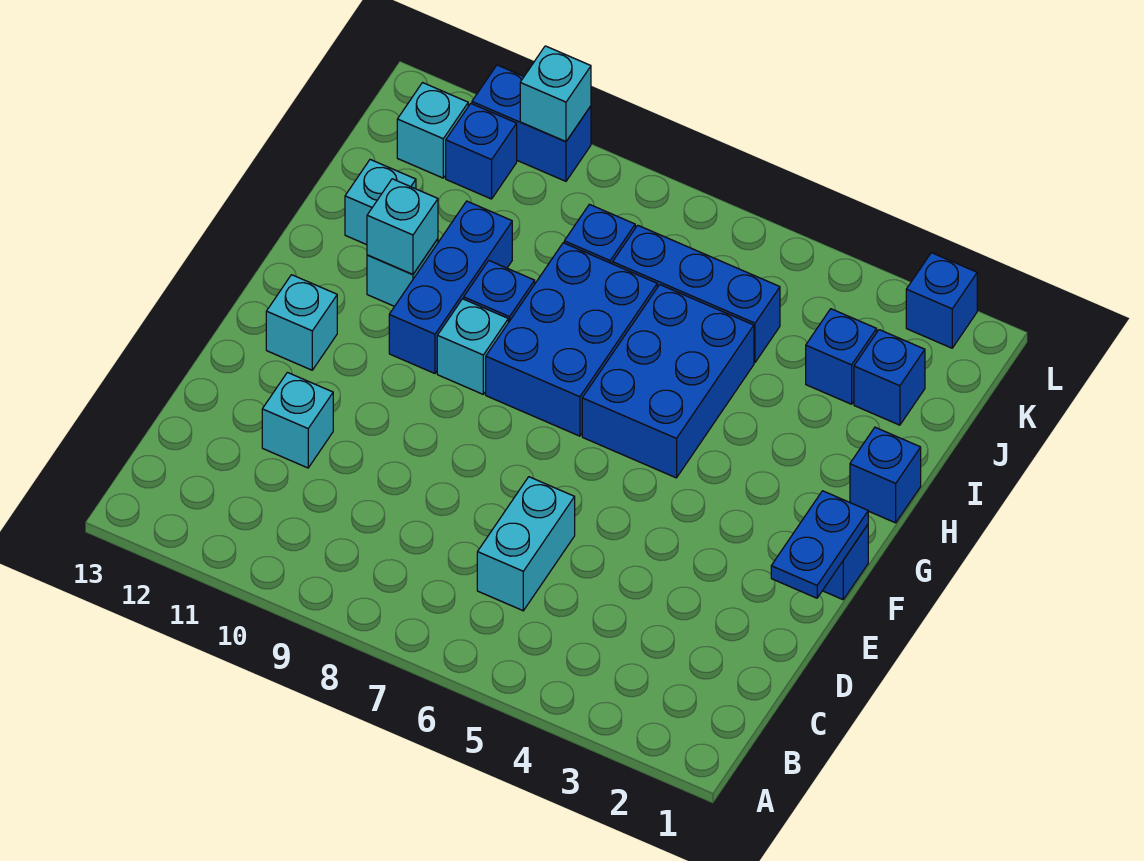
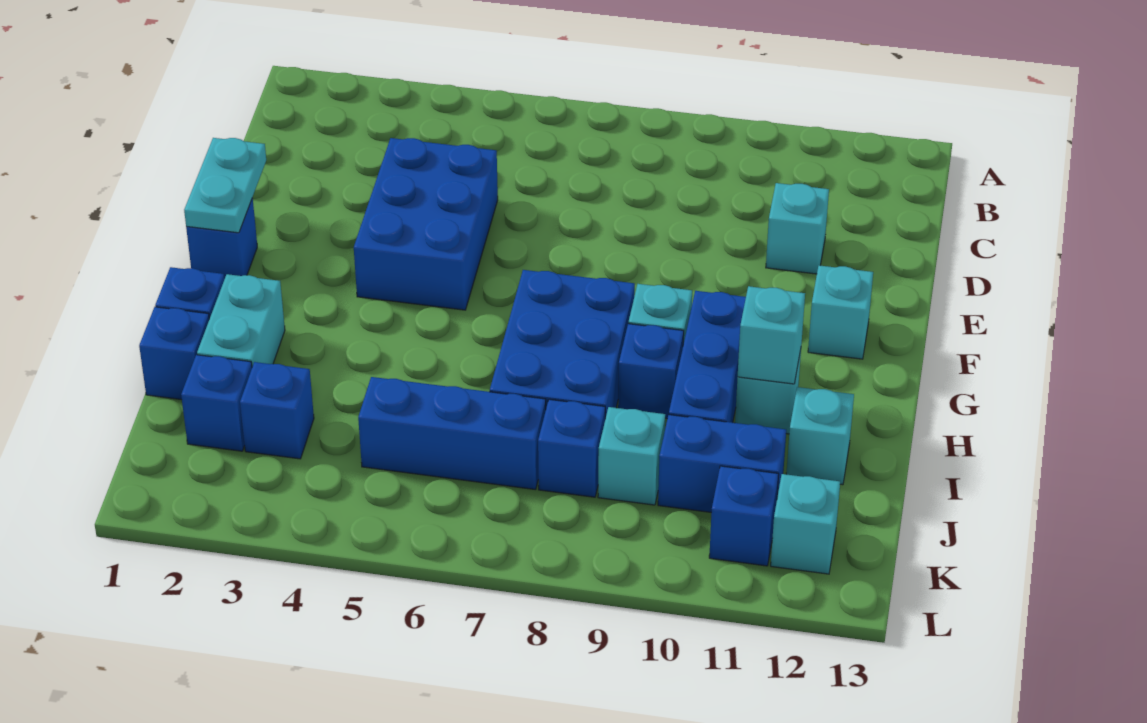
cyan 1x2 brick [477,477,575,611] -> cyan 1x2 brick moved to [197,274,285,367]
blue 1x2 plate [771,491,868,598] -> cyan 1x2 plate [184,138,266,233]
blue 2x3 brick [582,285,754,478] -> blue 2x3 brick moved to [354,138,498,310]
blue 1x1 brick [906,253,977,348] -> blue 1x1 brick moved to [139,307,209,400]
blue 1x2 brick [472,65,591,181] -> blue 1x2 brick moved to [658,415,786,512]
cyan 1x1 brick [520,46,591,141] -> cyan 1x1 brick moved to [598,407,665,505]

